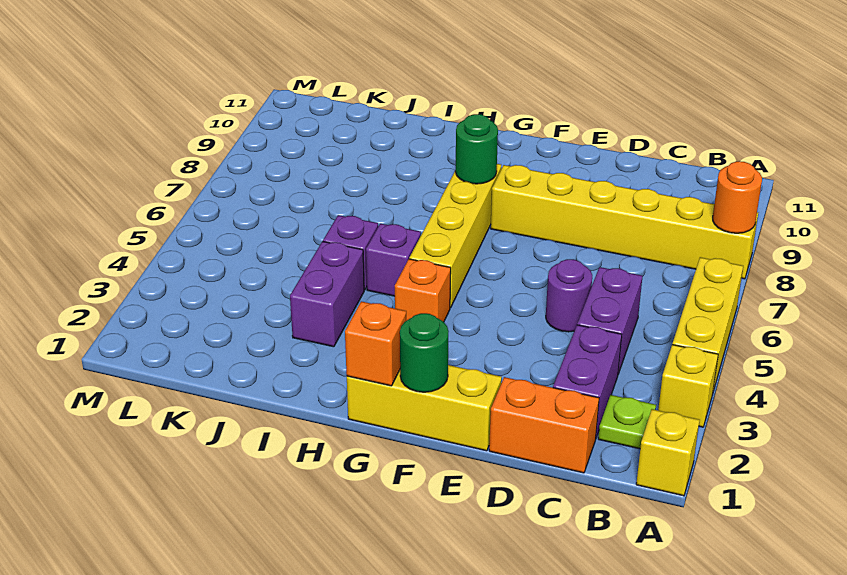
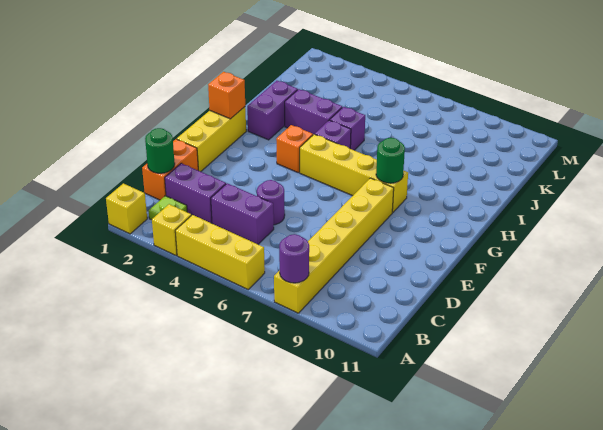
orange 1x1 round brick [713,161,762,233] -> purple 1x1 round brick [279,234,309,283]
green 1x1 round brick [400,313,448,392] -> green 1x1 round brick moved to [145,128,175,173]
none -> purple 1x2 brick [247,81,298,140]

